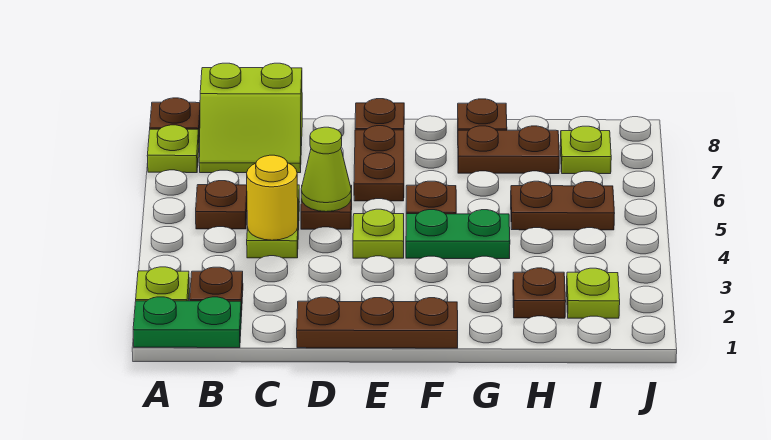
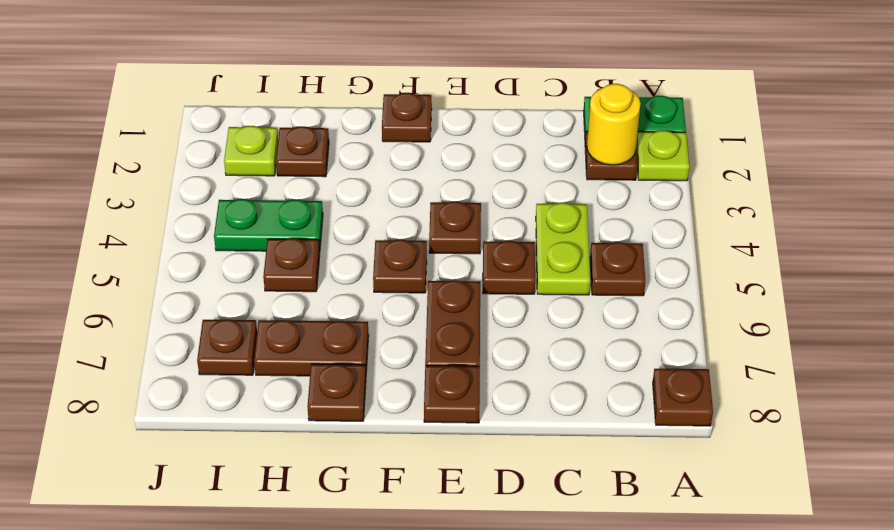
lime 1x1 plate [147,125,199,173] -> none
lime 2x2 slope [199,63,302,173] -> none
yellow 1x1 round brick [247,155,298,240] -> yellow 1x1 round brick moved to [587,84,641,165]
brown 1x3 plate [297,297,458,348] -> brown 1x1 plate [382,93,432,142]
lime 1x1 cone [301,127,351,212] -> none
lime 1x1 plate [353,209,404,258] -> brown 1x1 plate [429,202,481,254]
green 1x2 plate [406,210,510,259] -> green 1x2 plate moved to [214,199,323,251]
brown 1x2 plate [511,181,615,230] -> brown 1x1 plate [263,238,320,292]
lime 1x1 plate [560,126,611,174] -> brown 1x1 plate [197,320,257,375]

